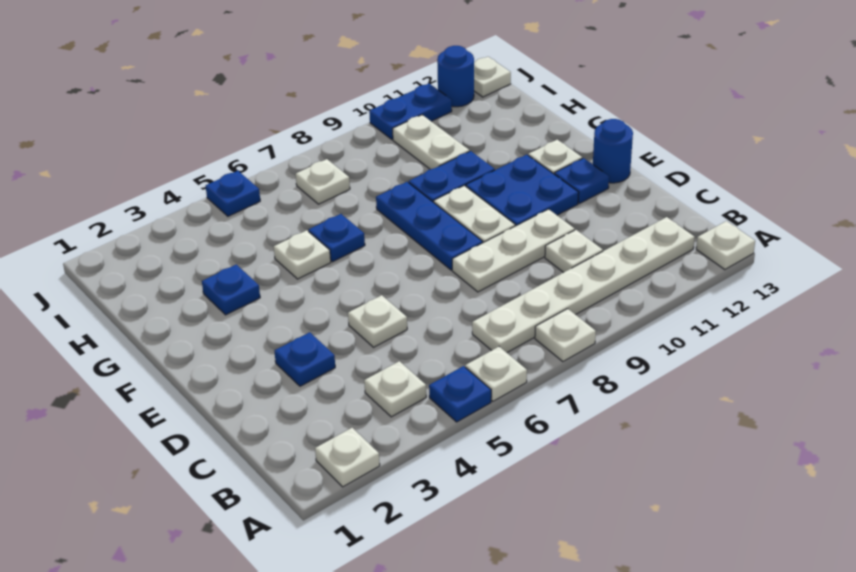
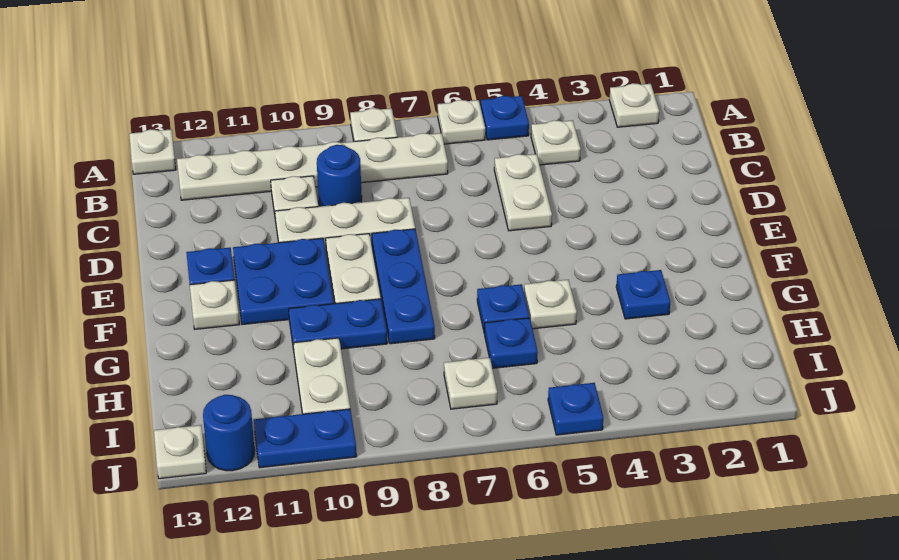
blue 1x1 plate [274,332,335,386] -> blue 1x1 plate moved to [485,318,538,368]
white 1x1 plate [348,295,407,347] -> white 1x2 plate [494,154,552,231]
blue 1x1 round brick [593,119,633,183] -> blue 1x1 round brick moved to [317,145,362,206]

